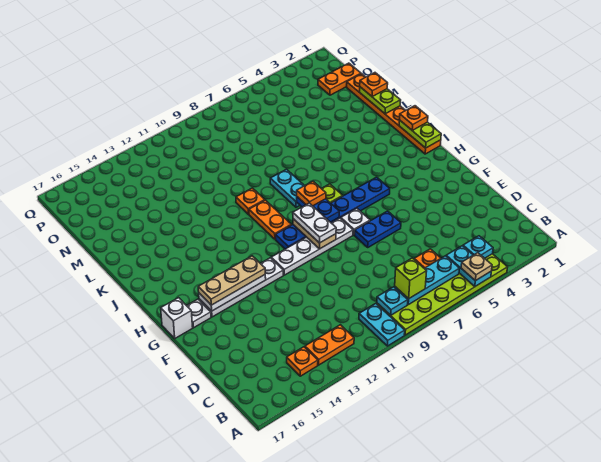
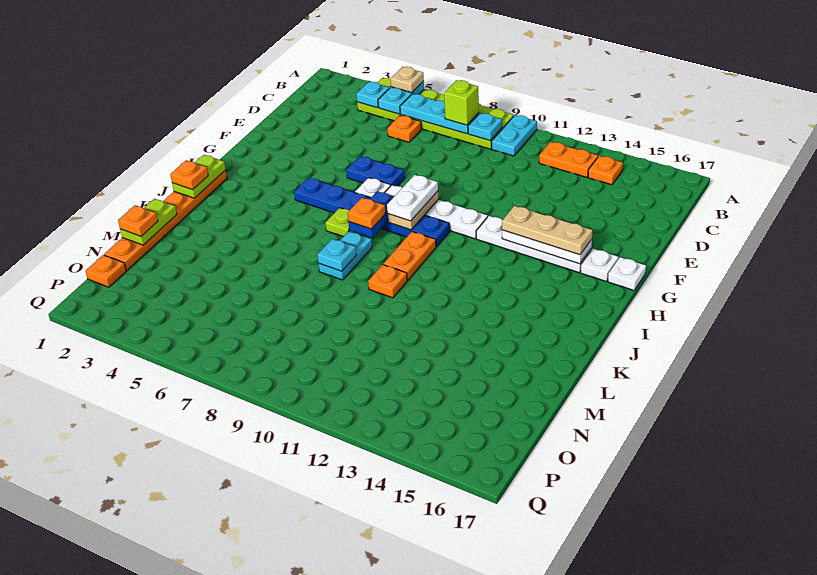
white 1x1 brick [161,298,193,338] -> white 1x1 plate [608,257,646,290]
none -> cyan 1x1 plate [317,239,356,271]
orange 1x2 plate [318,63,361,95] -> orange 1x1 plate [86,255,126,287]

